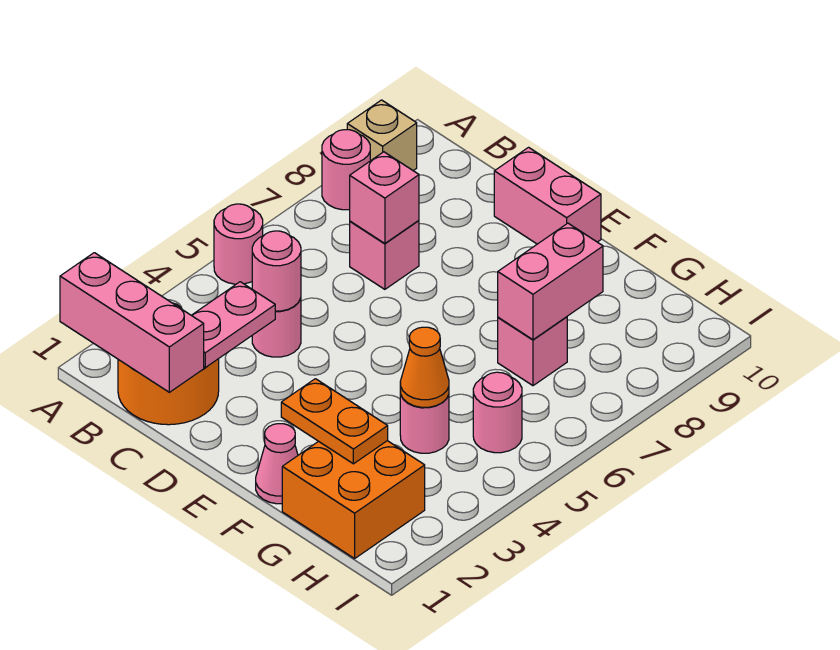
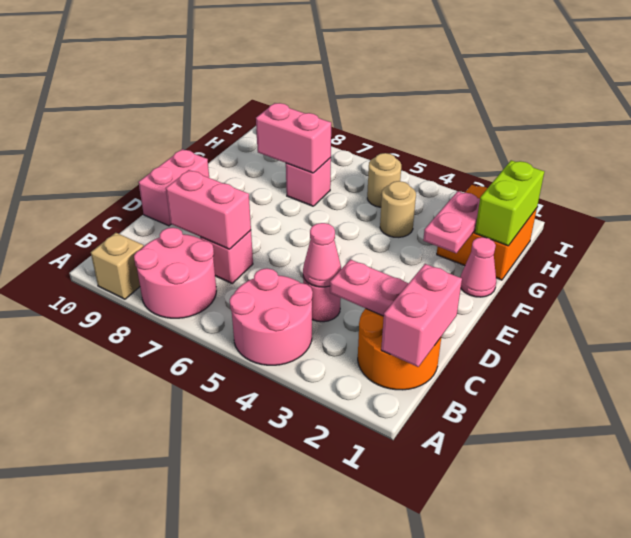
pink 1x3 brick [60,253,204,392] -> pink 1x2 brick [381,264,462,367]
pink 1x1 round brick [214,204,263,284] -> pink 2x2 round brick [230,268,313,365]
pink 1x1 round brick [322,130,370,210] -> pink 2x2 round brick [134,228,216,318]
pink 1x1 round brick [252,231,301,311] -> pink 1x1 cone [303,223,341,287]
pink 1x1 brick [350,152,419,243] -> pink 1x2 brick [166,170,251,249]
orange 1x2 plate [281,379,388,464] -> pink 1x2 plate [423,191,480,253]
none -> lime 1x2 brick [475,160,544,246]
pink 1x1 round brick [400,391,449,453] -> tan 1x1 round brick [380,181,416,237]
orange 1x1 cone [400,327,449,407] -> none
pink 1x1 round brick [473,372,522,453] -> tan 1x1 round brick [367,153,401,207]

